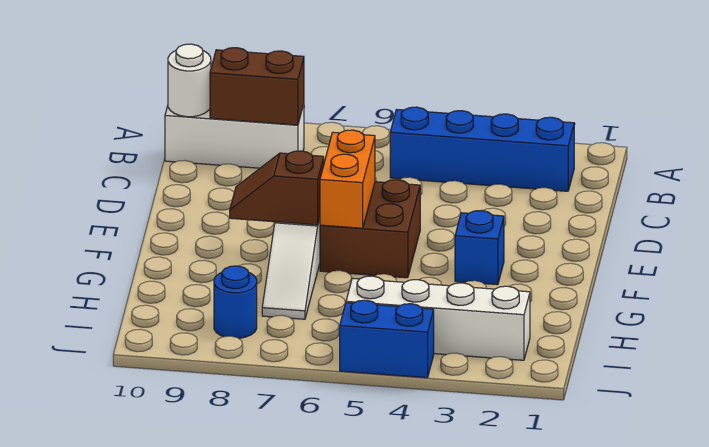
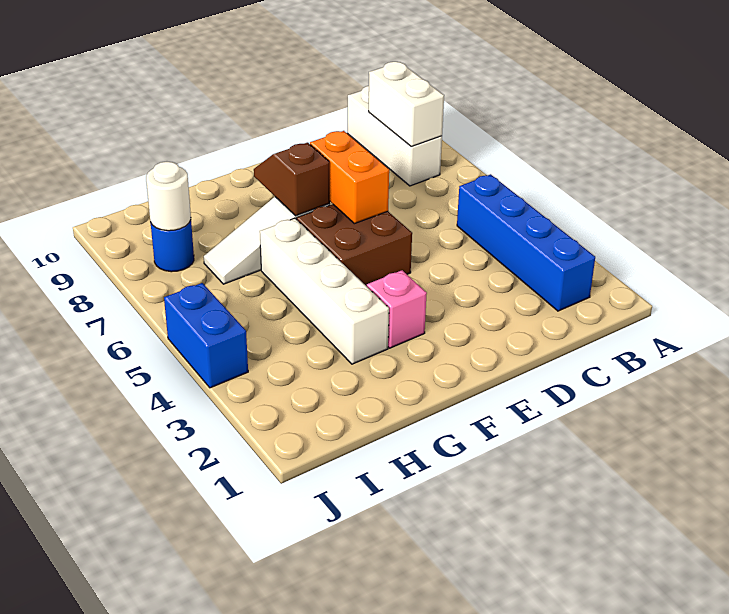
brown 1x2 brick [210,48,304,125] -> white 1x2 brick [369,62,444,146]
white 1x1 round brick [168,44,211,117] -> white 1x1 round brick moved to [146,162,191,231]
orange 1x2 brick [320,130,375,228] -> orange 1x2 brick turned to [310,131,389,224]
blue 1x1 brick [455,210,504,285] -> pink 1x1 brick [367,270,427,348]
white 1x4 brick [346,276,530,360] -> white 1x4 brick moved to [260,218,389,364]

